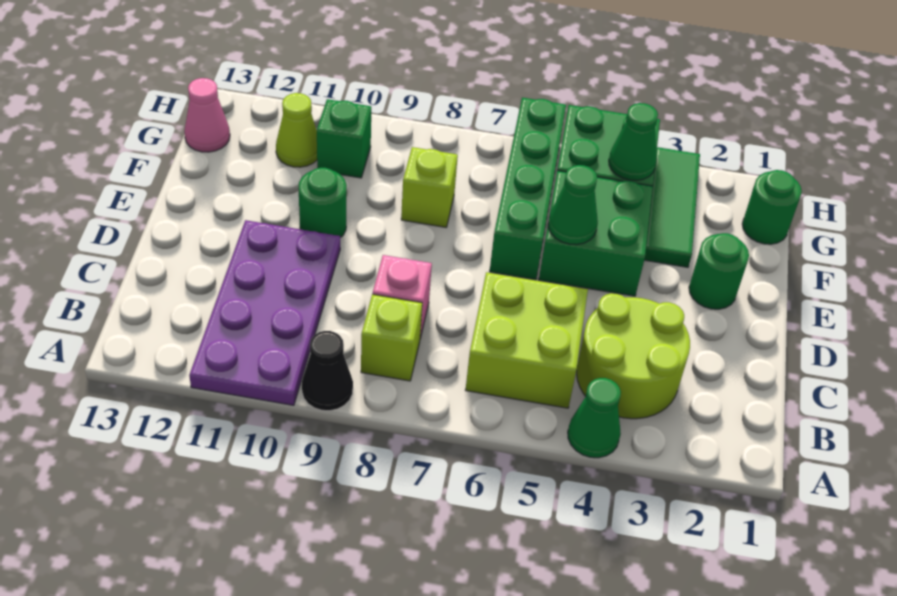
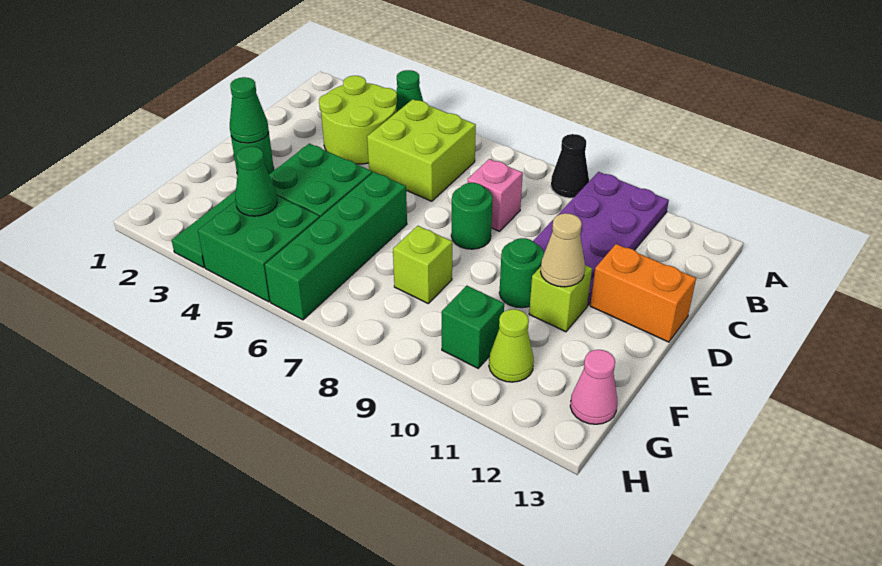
lime 1x1 brick [361,294,422,381] -> lime 1x1 brick moved to [529,265,592,332]
none -> orange 1x2 brick [590,244,696,342]
green 1x1 cone [548,165,598,245] -> green 1x1 cone moved to [230,77,269,143]
none -> tan 1x1 cone [540,213,585,287]
green 1x1 round brick [742,170,802,244] -> green 1x1 round brick moved to [451,183,493,249]

